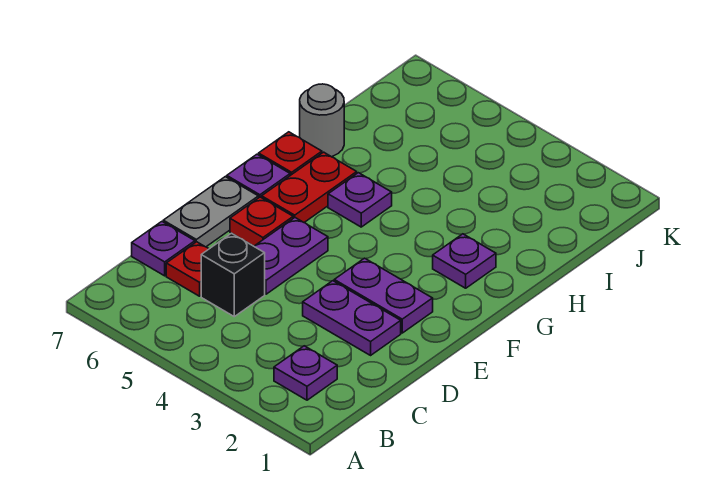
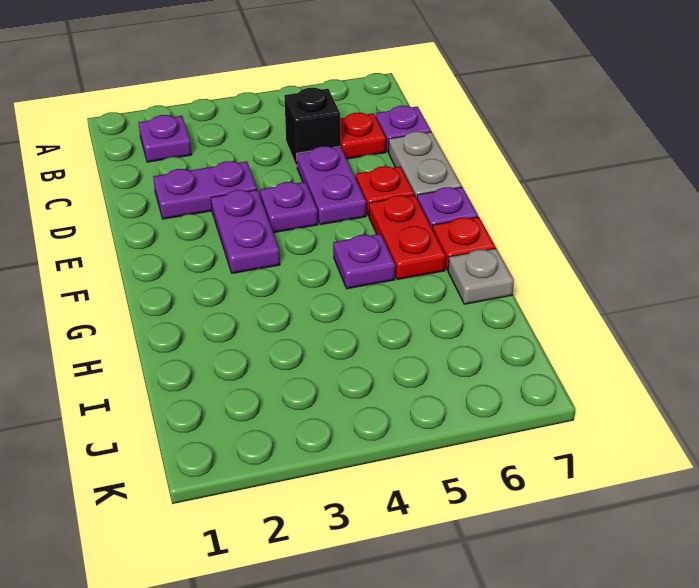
purple 1x2 plate [334,258,433,333] -> purple 1x2 plate turned to [211,190,280,273]
purple 1x1 plate [433,234,496,288] -> purple 1x1 plate moved to [260,182,318,233]
grey 1x1 round brick [300,84,344,157] -> grey 1x1 plate [448,248,514,304]

